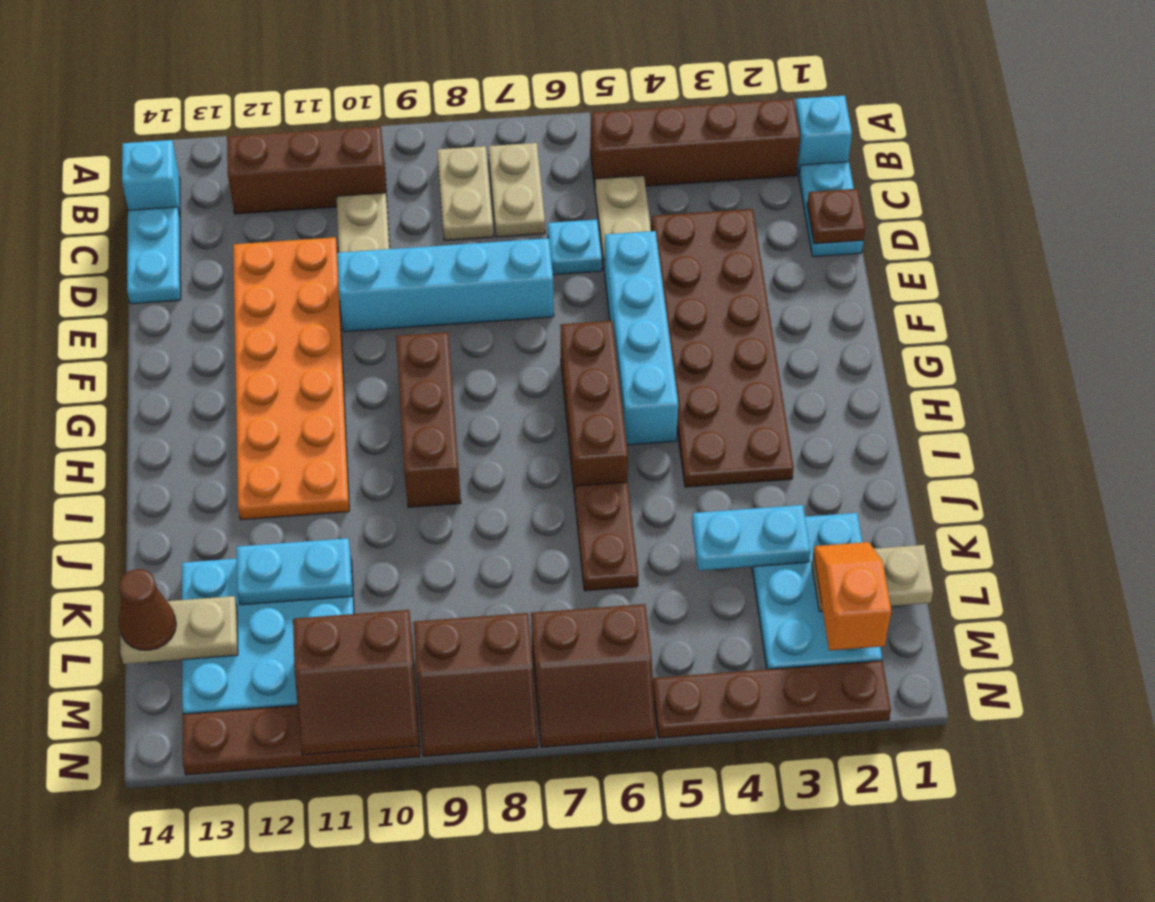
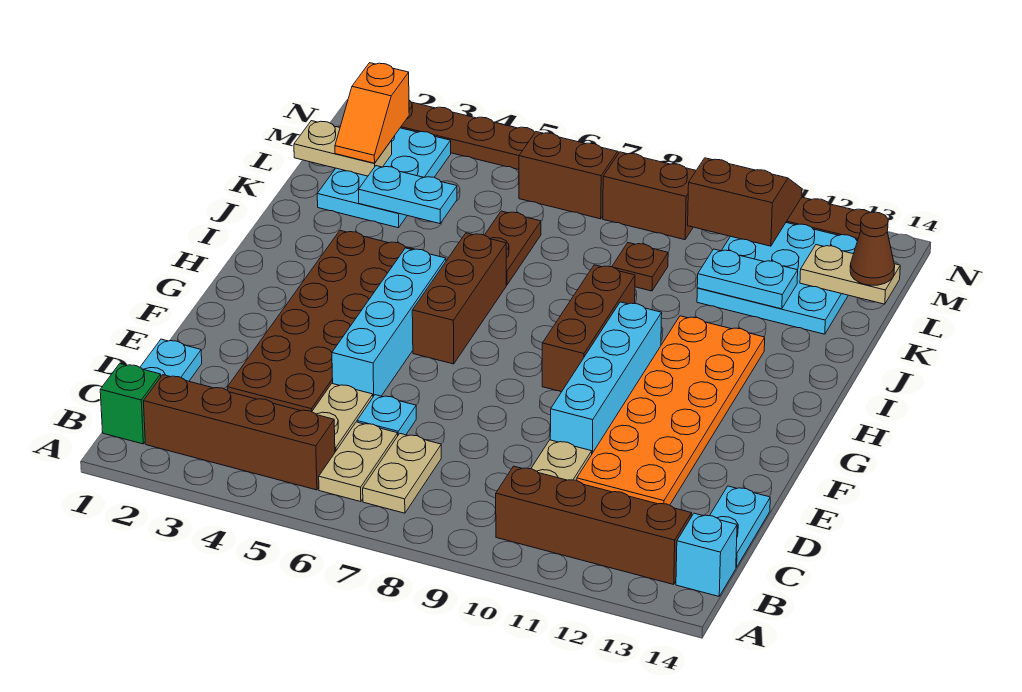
cyan 1x1 brick [795,96,852,176] -> green 1x1 brick [100,364,161,444]
tan 1x2 plate [437,146,493,241] -> tan 1x2 plate moved to [319,422,398,502]
brown 1x3 brick [227,126,387,214] -> brown 1x4 brick [496,466,692,584]
brown 1x1 plate [807,189,865,244] -> brown 1x1 plate moved to [612,243,668,291]
cyan 1x4 brick [337,238,554,332] -> cyan 1x4 brick turned to [550,302,662,453]

